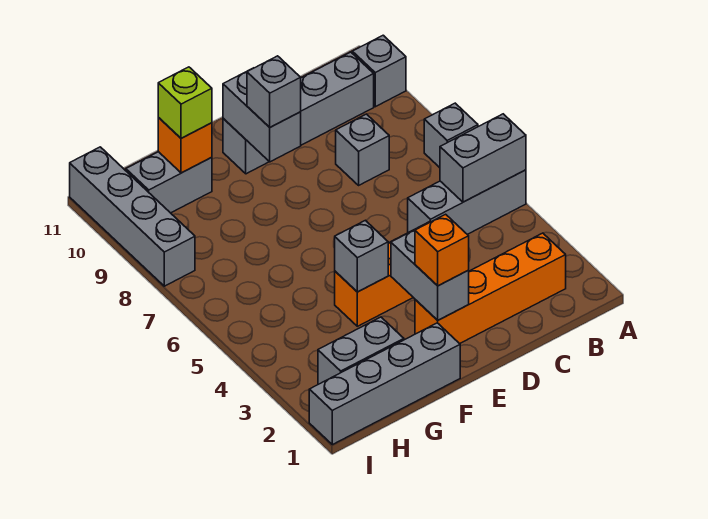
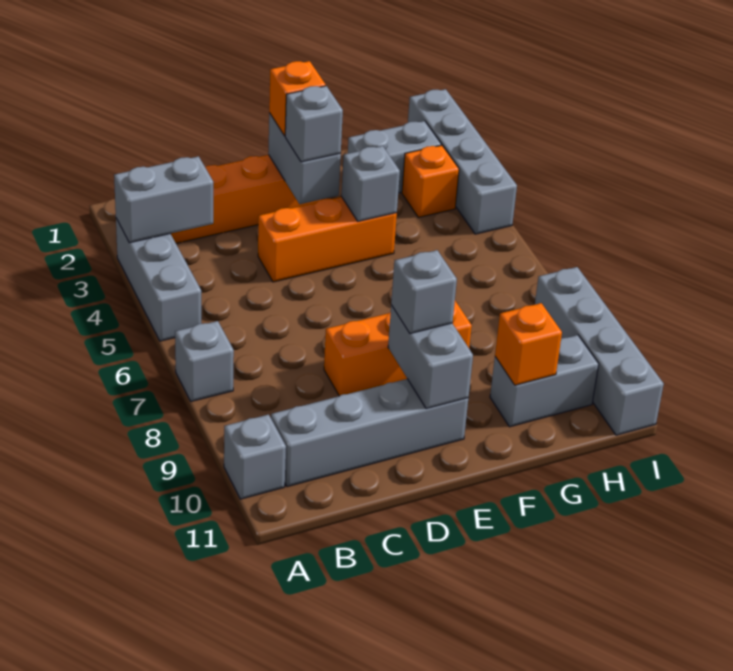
grey 1x3 brick [408,170,526,234] -> grey 1x3 brick turned to [116,219,201,341]
grey 1x2 brick [440,114,526,202] -> grey 1x2 brick moved to [114,156,213,243]
grey 1x1 brick [336,114,389,185] -> grey 1x1 brick moved to [285,86,343,162]
none -> orange 1x3 brick [324,301,472,396]
grey 1x4 brick [309,323,460,445] -> grey 1x4 brick turned to [408,89,517,234]
lime 1x1 brick [158,67,212,138] -> none
none -> orange 1x1 brick [402,145,459,218]

